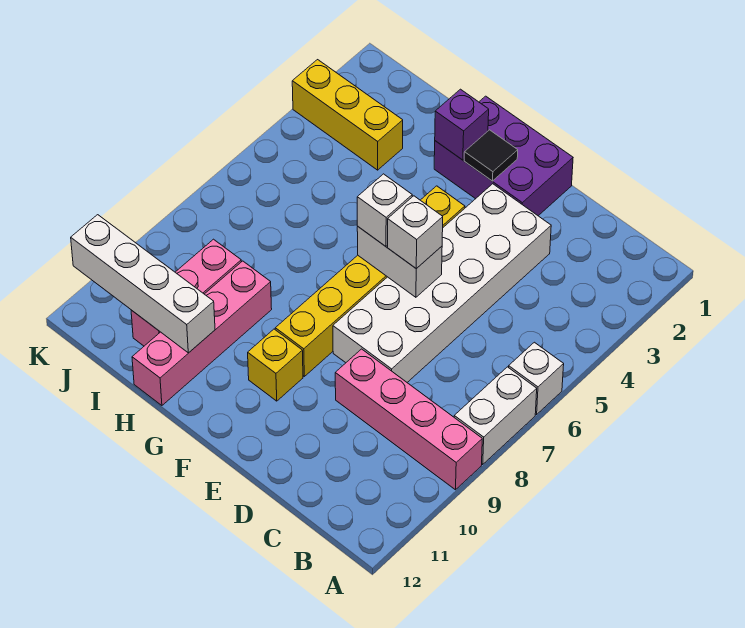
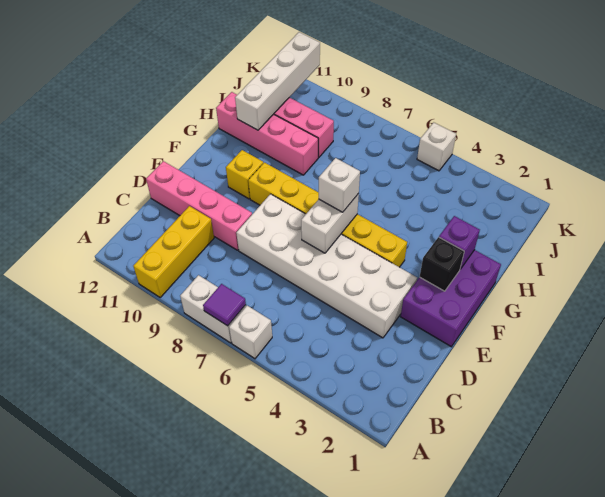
none -> purple 1x1 tile [203,284,246,326]
pink 1x4 brick [335,349,482,490] -> pink 1x4 brick turned to [146,161,252,250]
white 1x1 brick [388,196,443,269] -> white 1x1 brick moved to [417,123,456,171]
black 1x1 tile [464,130,518,181] -> black 1x1 brick [420,237,464,291]
yellow 1x3 brick [292,60,403,170] -> yellow 1x3 brick moved to [133,206,214,297]

